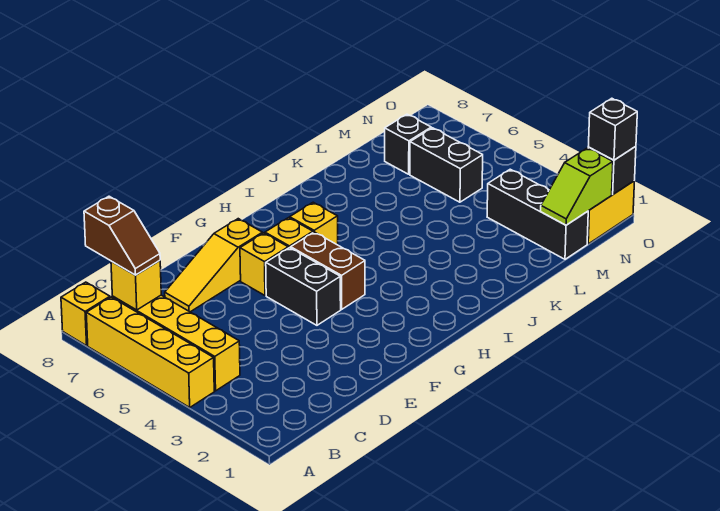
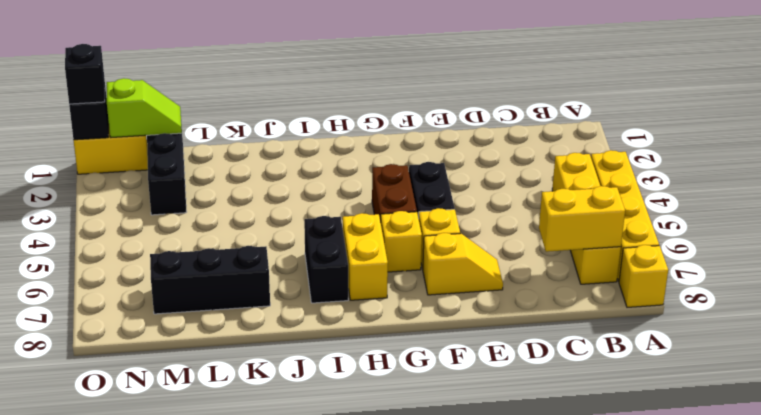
yellow 1x1 brick [111,261,161,310] -> yellow 1x2 brick [539,186,625,252]
brown 1x2 slope [84,196,160,275] -> none
yellow 1x3 slope [165,219,263,312] -> yellow 1x2 slope [423,233,503,295]
yellow 1x1 brick [290,202,338,245] -> yellow 1x2 brick [343,213,388,300]
black 1x2 brick [410,128,483,202] -> black 1x2 brick moved to [304,216,348,303]
black 1x1 brick [385,114,431,174] -> black 1x3 brick [150,246,270,314]

